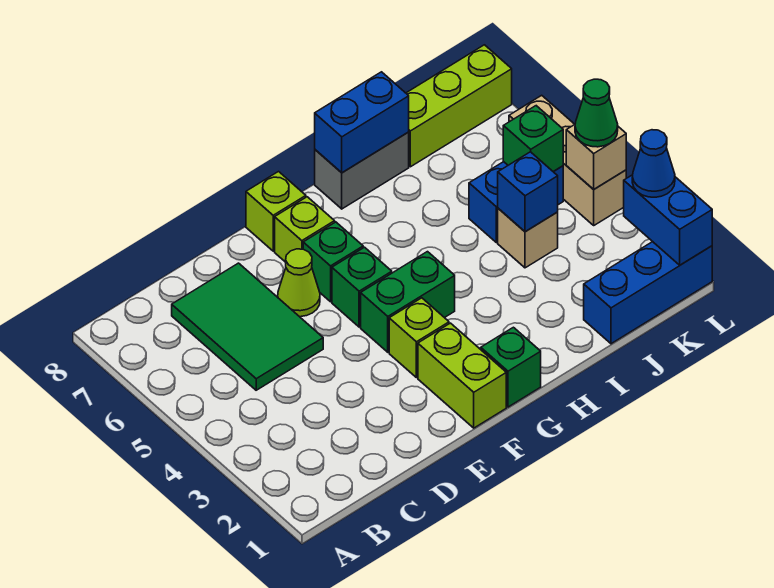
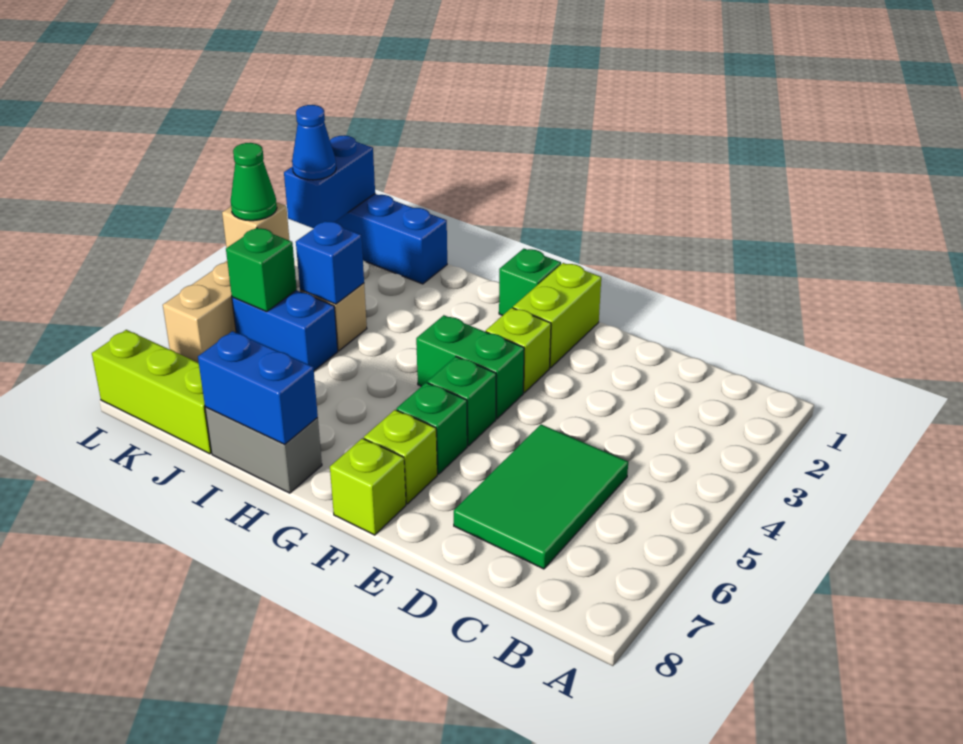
lime 1x1 cone [278,249,320,317] -> none

